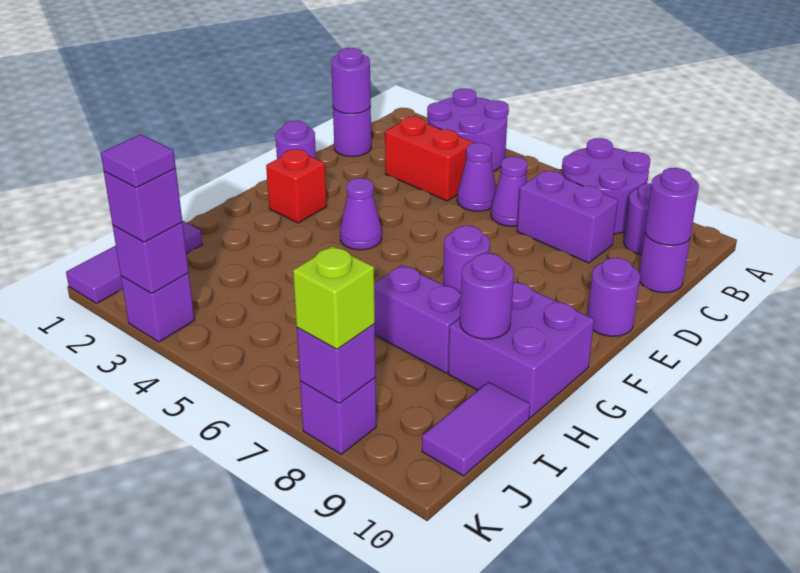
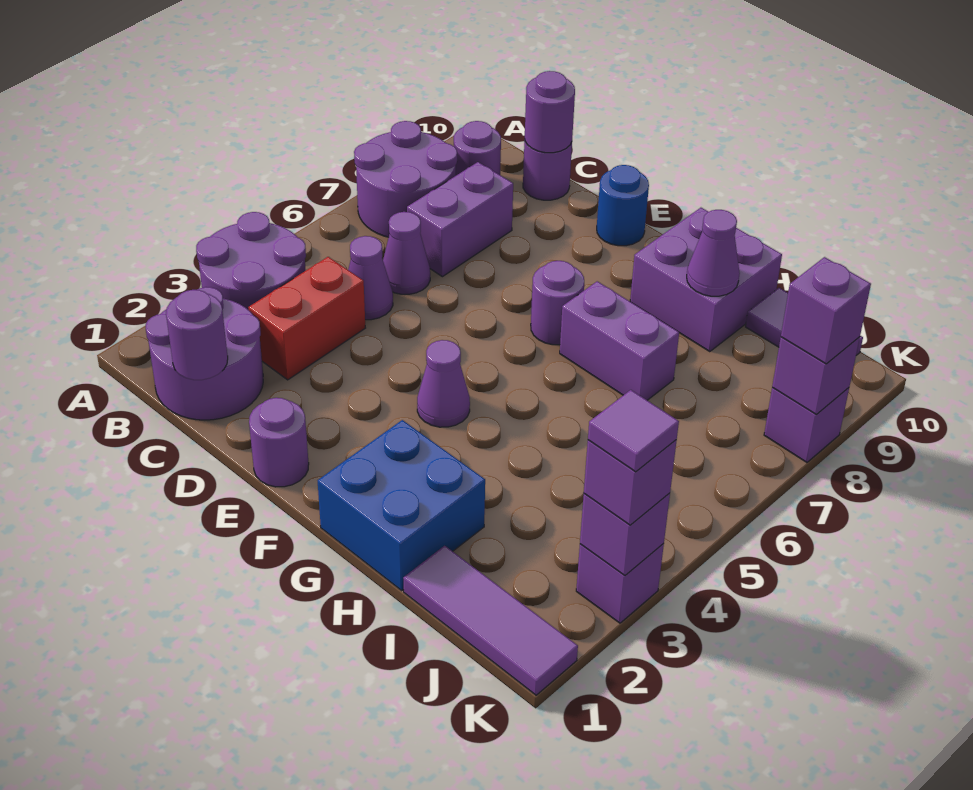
purple 1x1 round brick [333,107,371,156] -> purple 2x2 round brick [146,287,263,420]
purple 1x1 round brick [588,258,640,336] -> blue 1x1 round brick [597,165,649,246]
red 1x1 brick [266,149,327,223] -> none
none -> blue 2x2 brick [318,420,485,591]
purple 1x2 brick [374,265,461,373] -> purple 1x2 brick turned to [560,281,679,400]
purple 1x1 round brick [460,253,514,339] -> purple 1x1 cone [687,210,740,296]
lime 1x1 brick [293,246,375,349] -> purple 1x1 brick [781,257,871,364]

